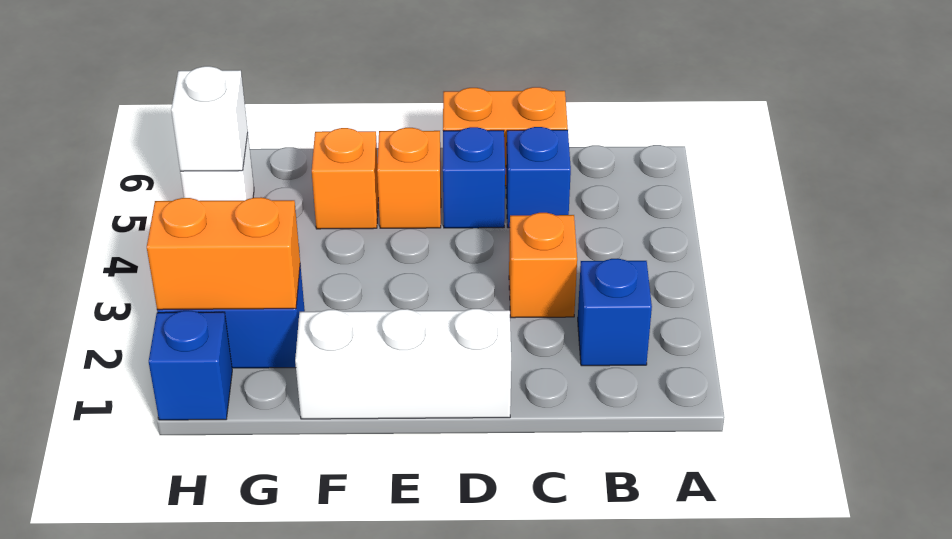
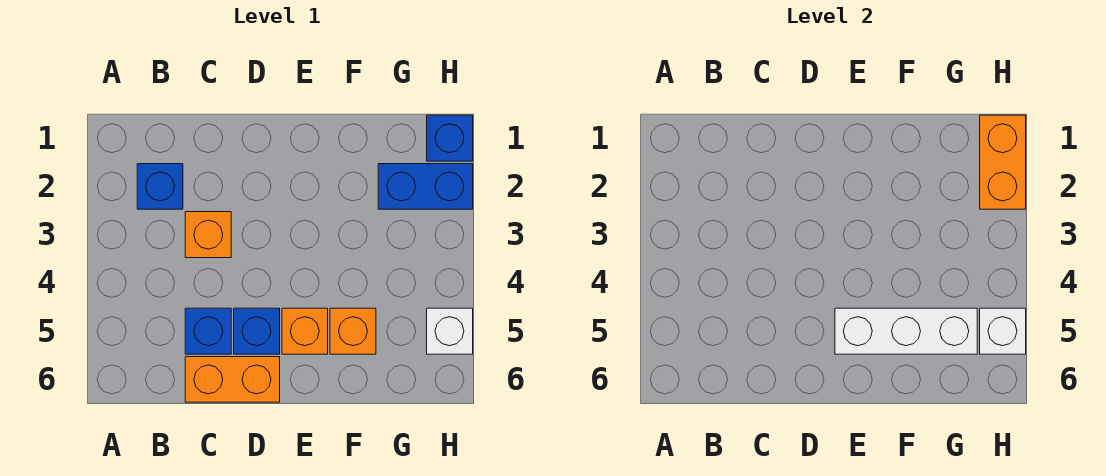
white 1x3 brick [295,309,511,419] -> white 1x3 brick moved to [835,308,977,354]
orange 1x2 brick [147,197,300,310] -> orange 1x2 brick turned to [980,115,1026,209]

